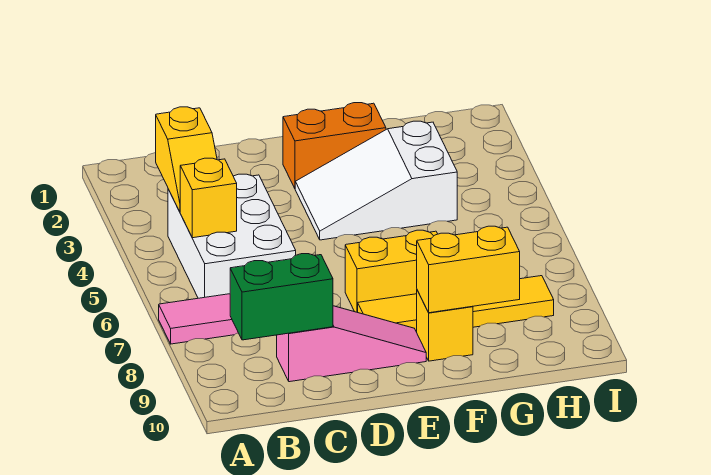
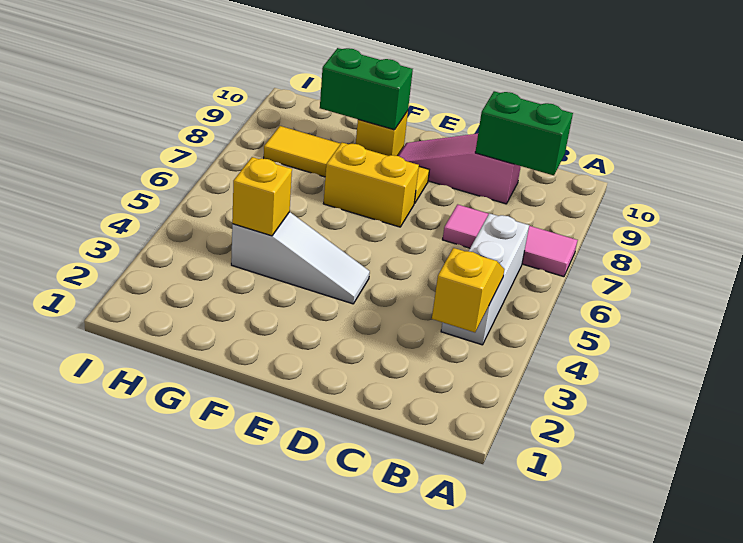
white 2x3 brick [168,174,296,298] -> white 1x3 brick [441,213,529,345]
yellow 1x1 brick [180,158,237,238] -> yellow 1x1 brick moved to [232,157,292,236]
orange 1x2 brick [283,103,386,188] -> none
white 2x3 slope [295,121,457,240] -> white 1x3 slope [231,212,370,304]
yellow 1x2 brick [417,226,520,313] -> green 1x2 brick [320,48,413,130]

